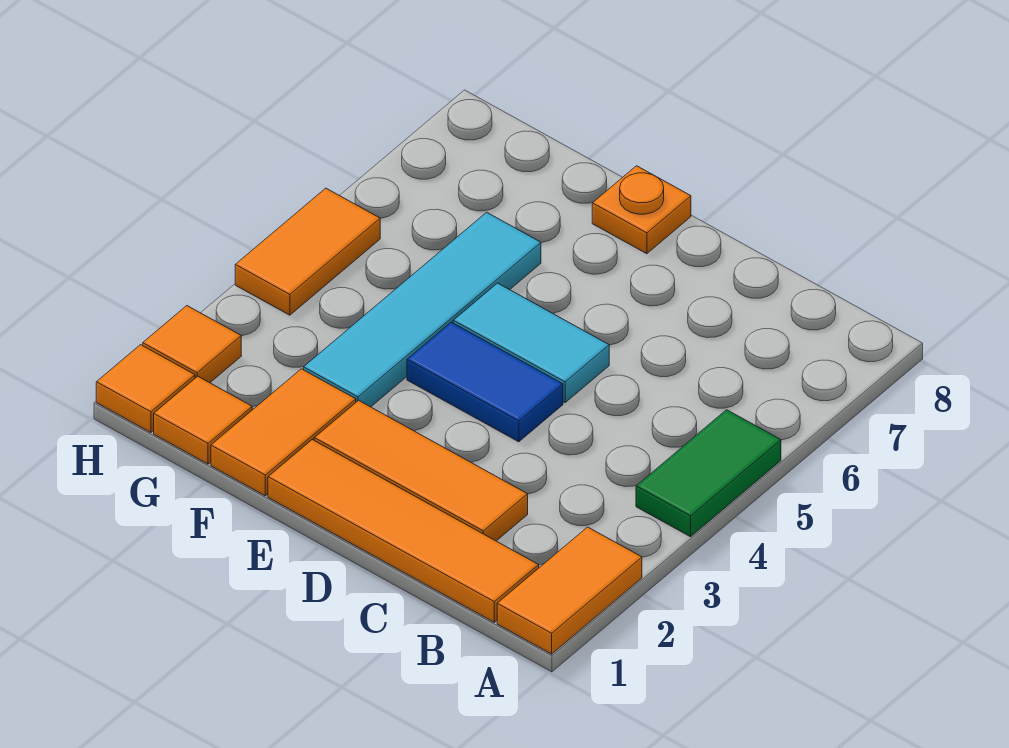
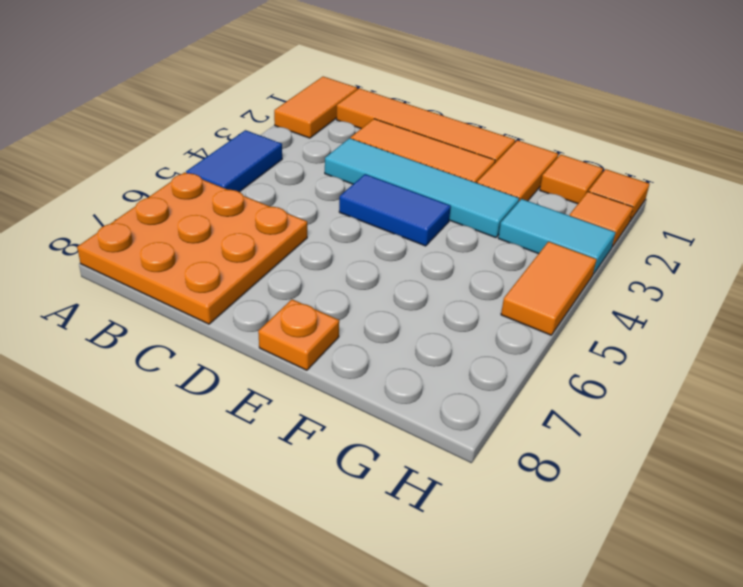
green 1x2 tile [636,410,781,537] -> blue 1x2 tile [186,130,282,192]
none -> orange 3x3 plate [77,172,307,324]
cyan 1x2 tile [453,283,609,403] -> cyan 1x2 tile moved to [498,199,616,274]
cyan 1x4 tile [304,212,541,407] -> cyan 1x4 tile turned to [325,138,519,238]

